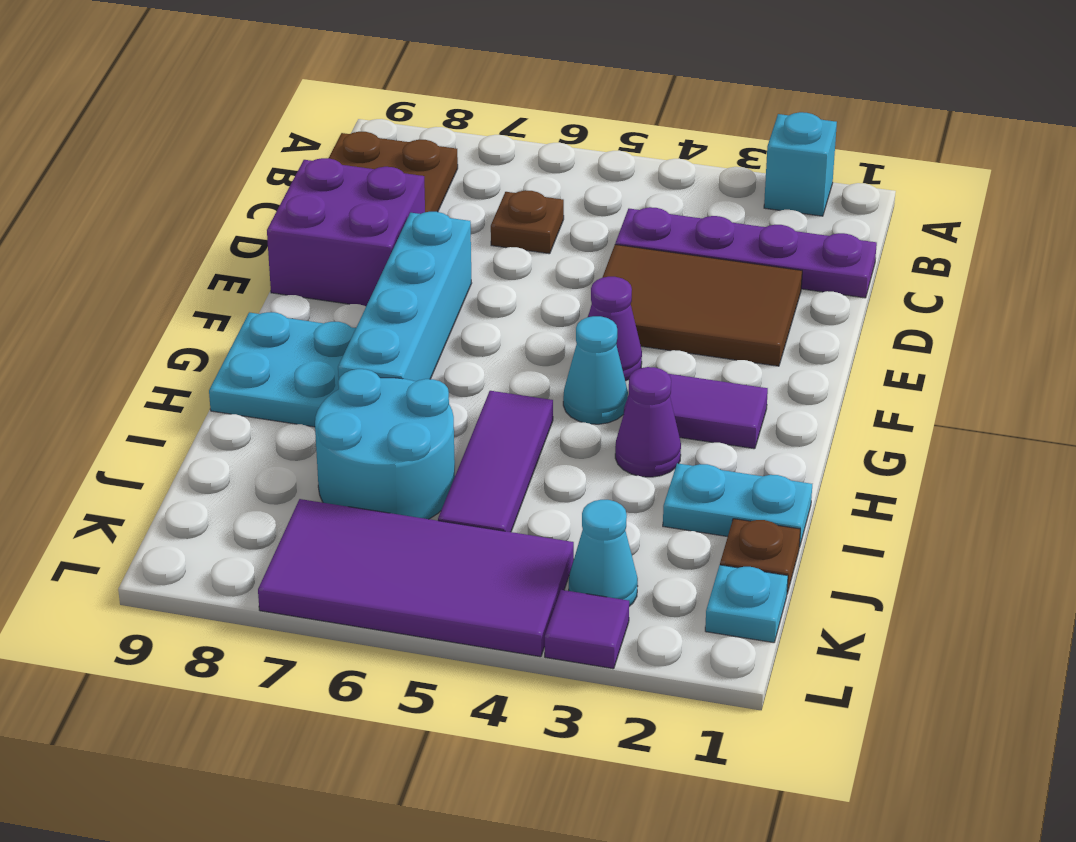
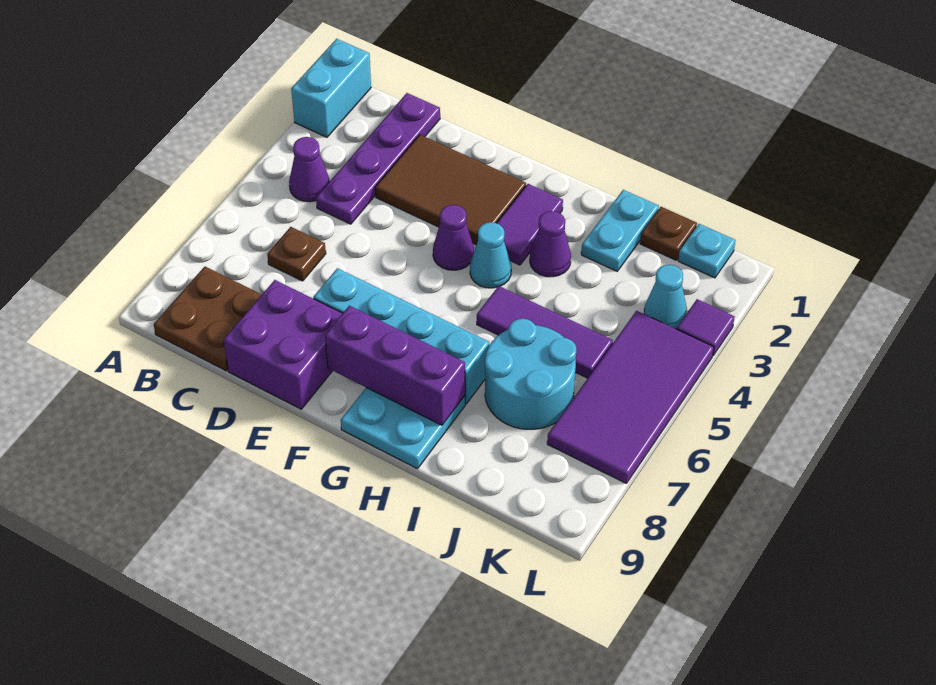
cyan 1x1 brick [764,112,837,216] -> cyan 1x2 brick [291,39,371,137]
none -> purple 1x1 cone [289,137,330,202]
brown 2x3 tile [602,245,802,366] -> brown 2x3 tile turned to [375,135,526,245]
none -> purple 1x3 brick [325,306,465,425]

